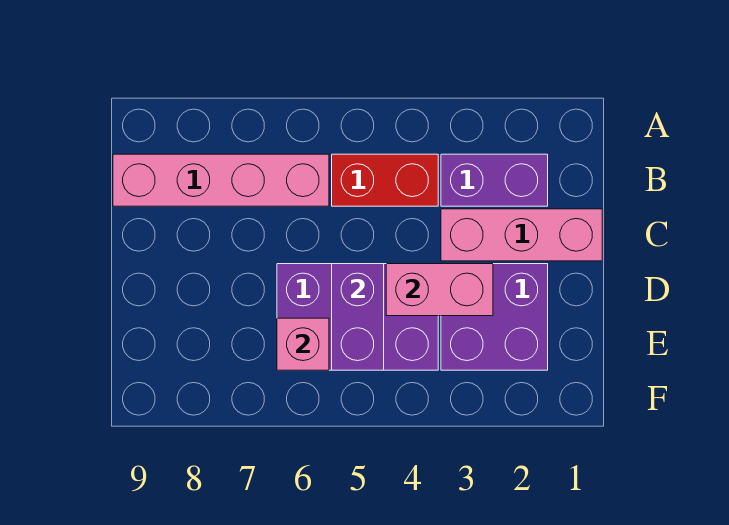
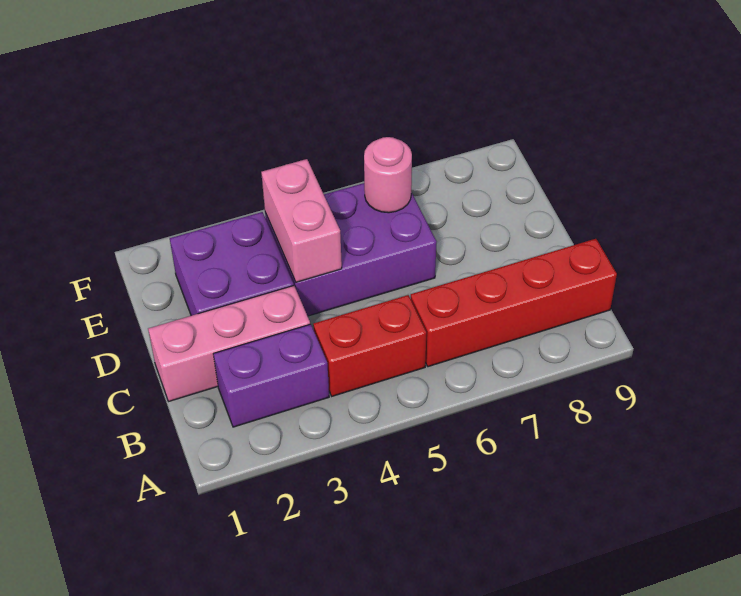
pink 1x4 brick [113,154,329,206] -> red 1x4 brick [411,239,617,367]
pink 1x2 brick [386,264,493,316] -> pink 1x2 brick turned to [261,159,342,282]
purple 1x2 brick [332,264,384,370] -> none
pink 1x1 brick [277,318,329,370] -> pink 1x1 round brick [364,137,412,213]

